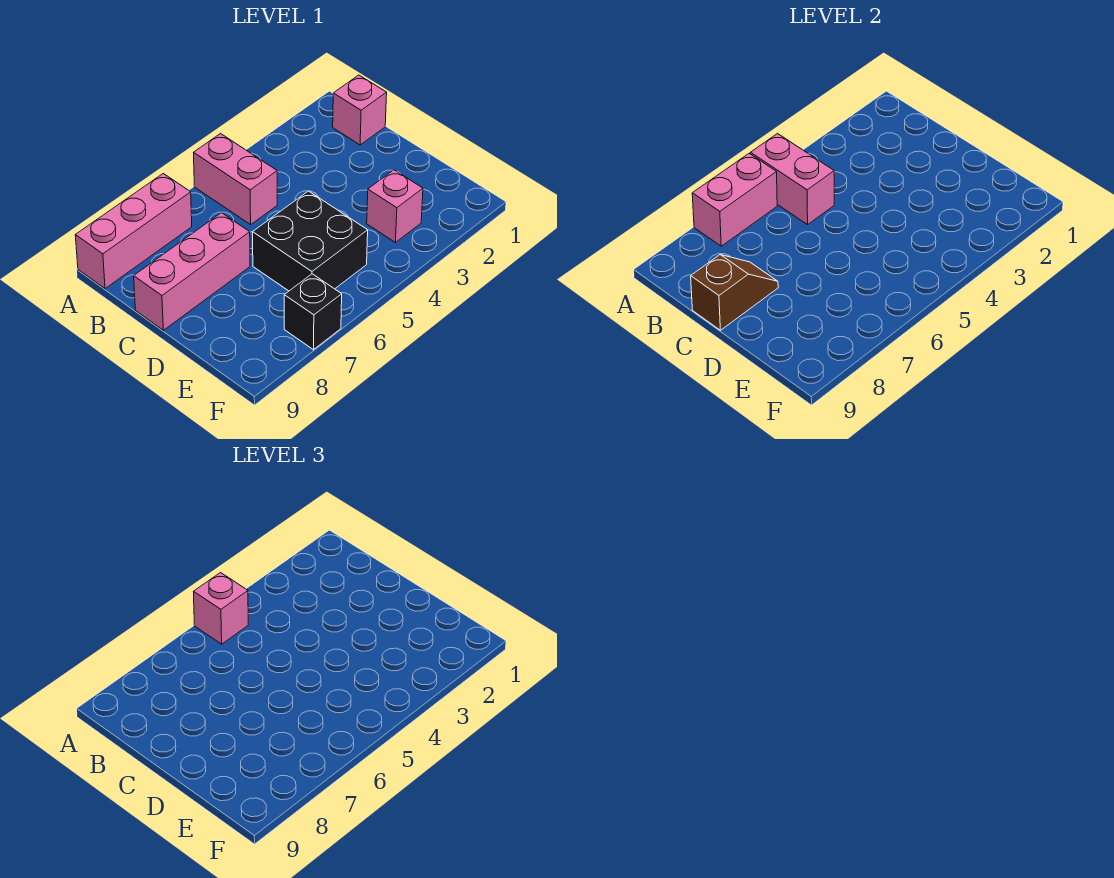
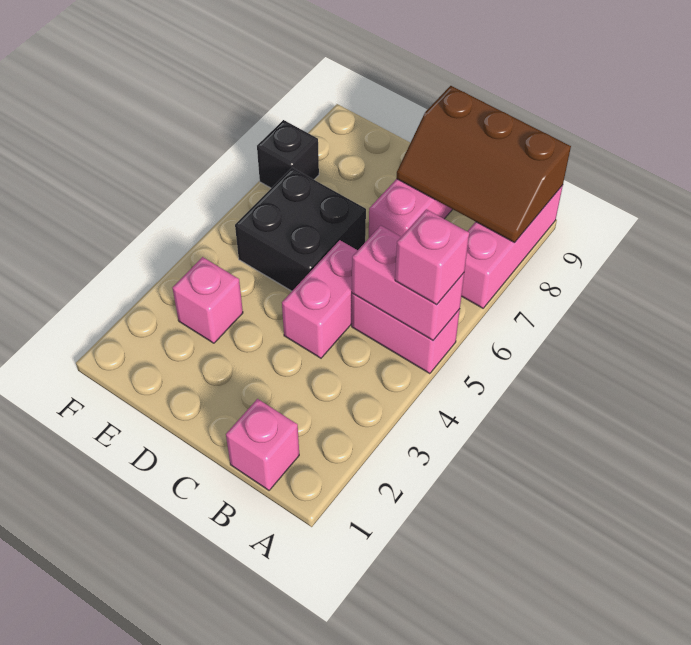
pink 1x2 brick [692,154,777,246] -> pink 1x2 brick moved to [282,240,358,358]
brown 1x2 slope [691,255,778,330] -> brown 2x3 slope [396,86,571,243]

